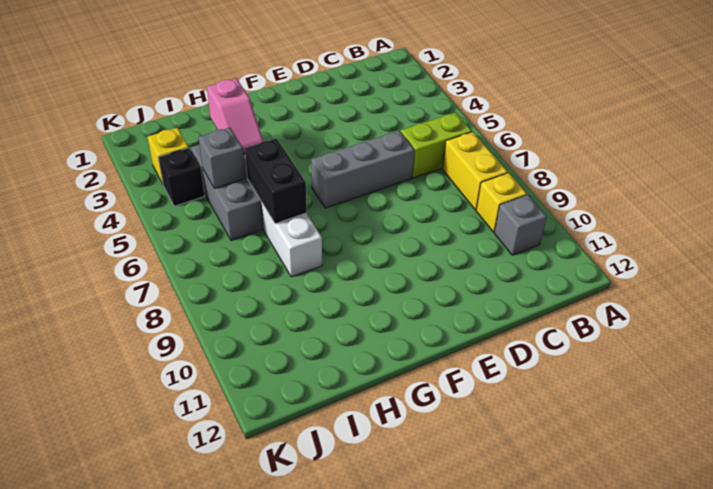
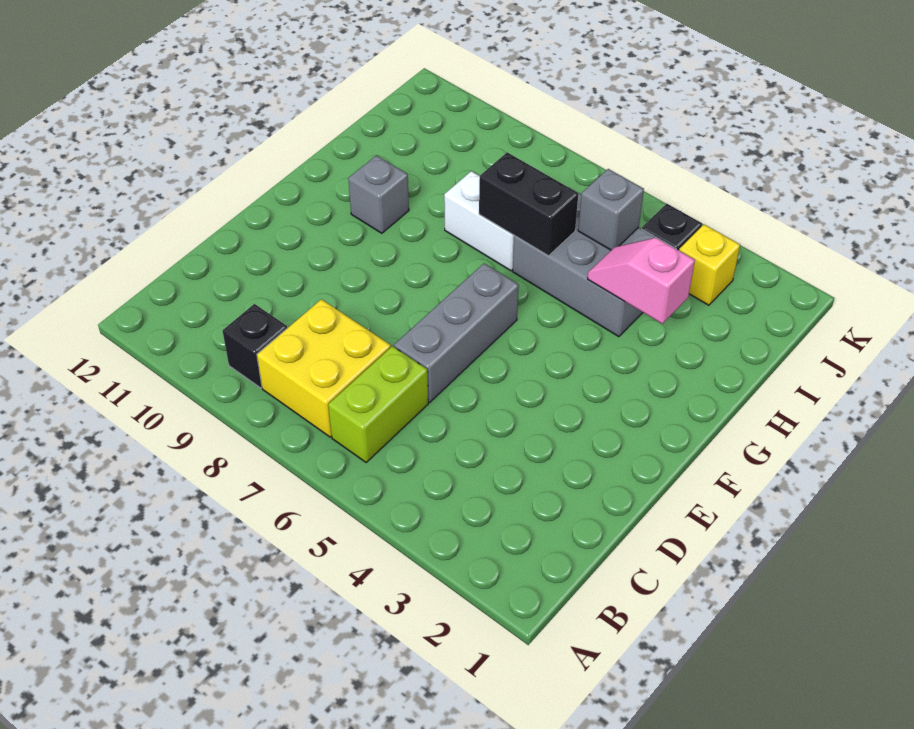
yellow 1x2 brick [442,132,508,210] -> yellow 2x2 brick [257,299,391,437]
yellow 1x1 brick [476,173,527,232] -> black 1x1 brick [223,304,287,388]
grey 1x1 brick [494,195,547,255] -> grey 1x1 brick moved to [348,155,409,233]

